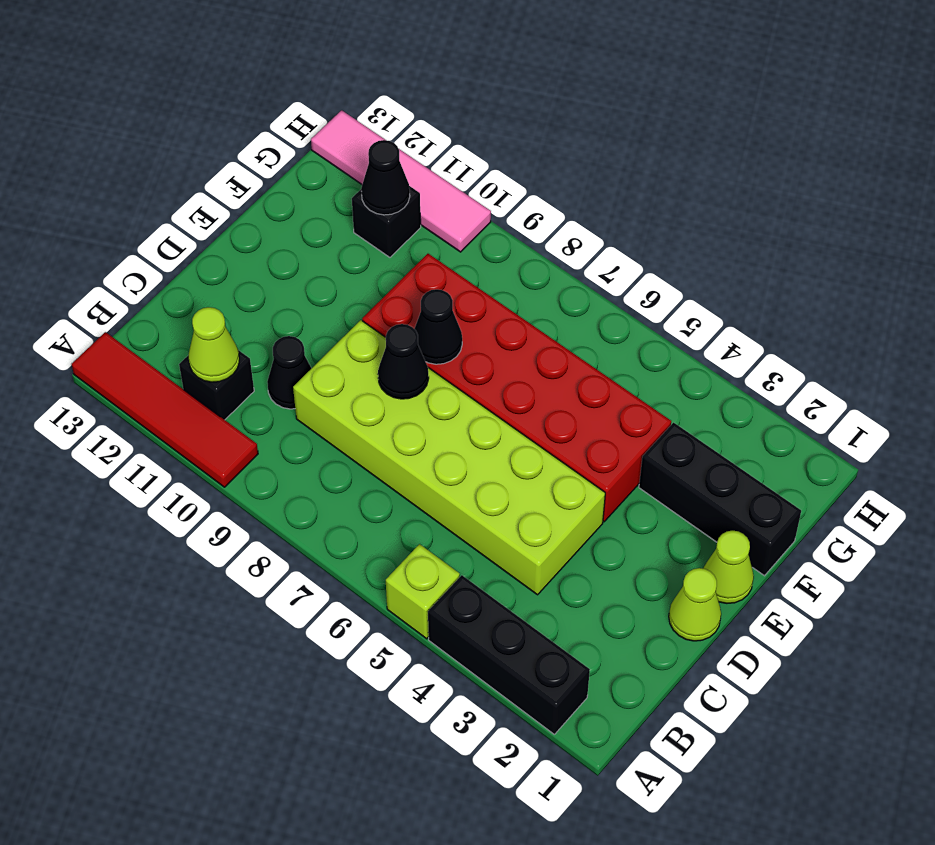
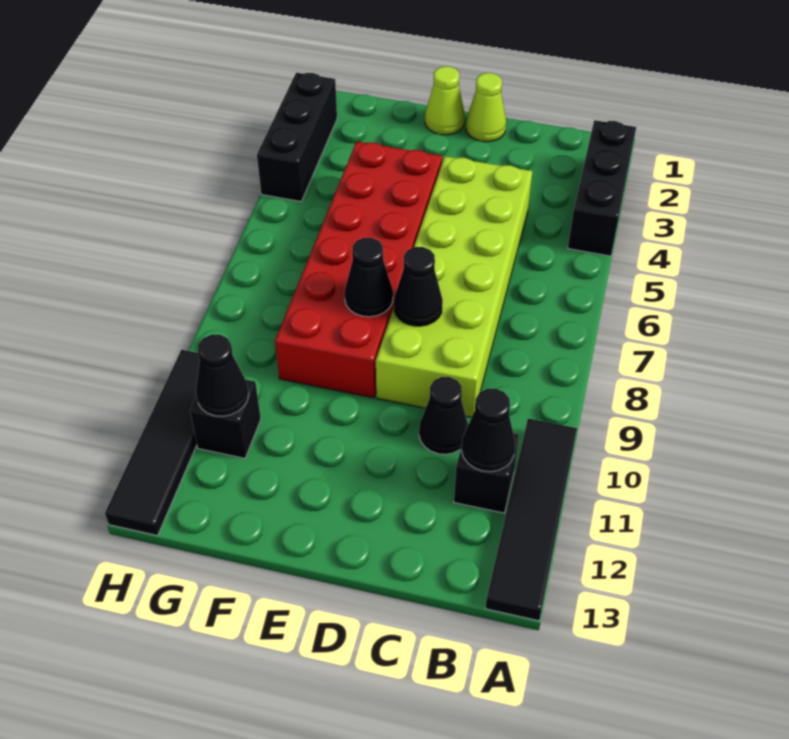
lime 1x1 brick [386,544,460,639] -> none
red 1x4 tile [72,332,258,487] -> black 1x4 tile [485,418,577,621]
lime 1x1 cone [189,307,239,382] -> black 1x1 cone [462,389,515,472]
black 1x3 brick [639,423,801,576] -> black 1x3 brick moved to [257,73,337,202]
pink 1x4 tile [311,110,491,252] -> black 1x4 tile [105,350,200,536]

